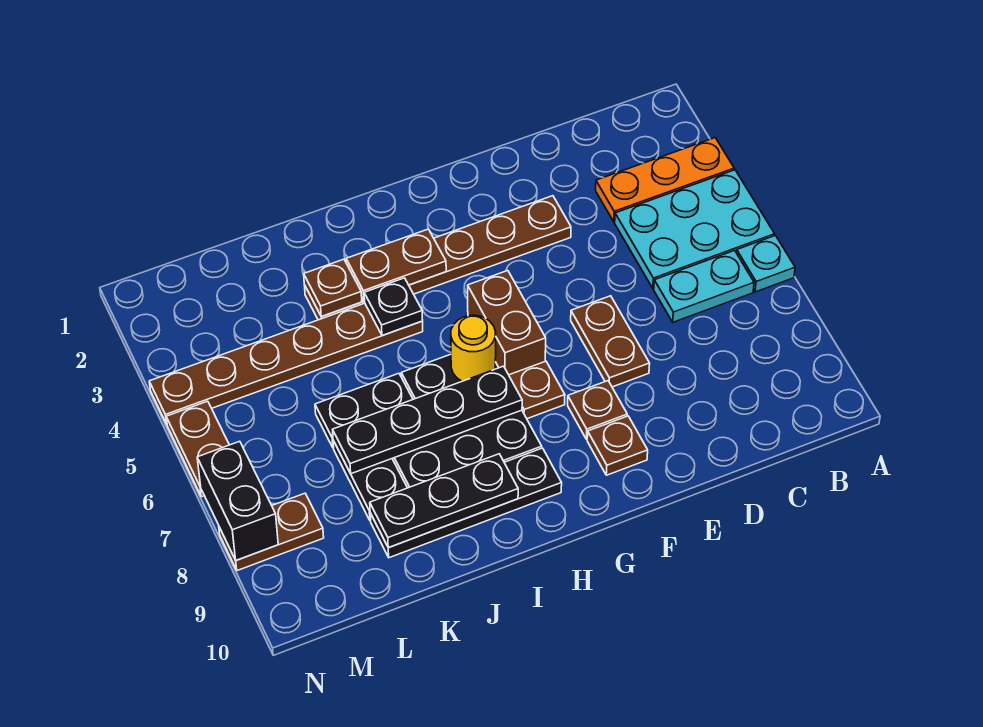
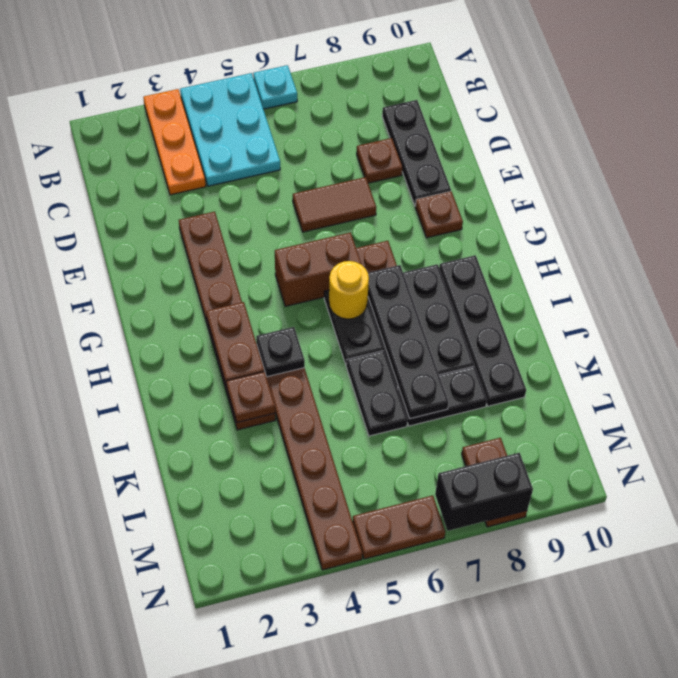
cyan 1x2 plate [654,250,754,322] -> none
brown 1x2 plate [571,296,650,387] -> brown 1x2 tile [293,177,376,232]
brown 1x1 plate [568,381,627,439] -> brown 1x1 plate moved to [357,138,402,183]
black 1x3 plate [370,454,518,548] -> black 1x3 plate moved to [382,100,451,206]

